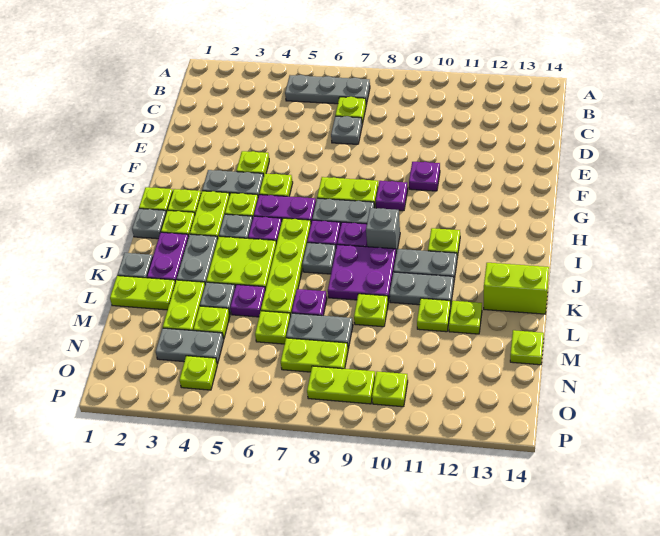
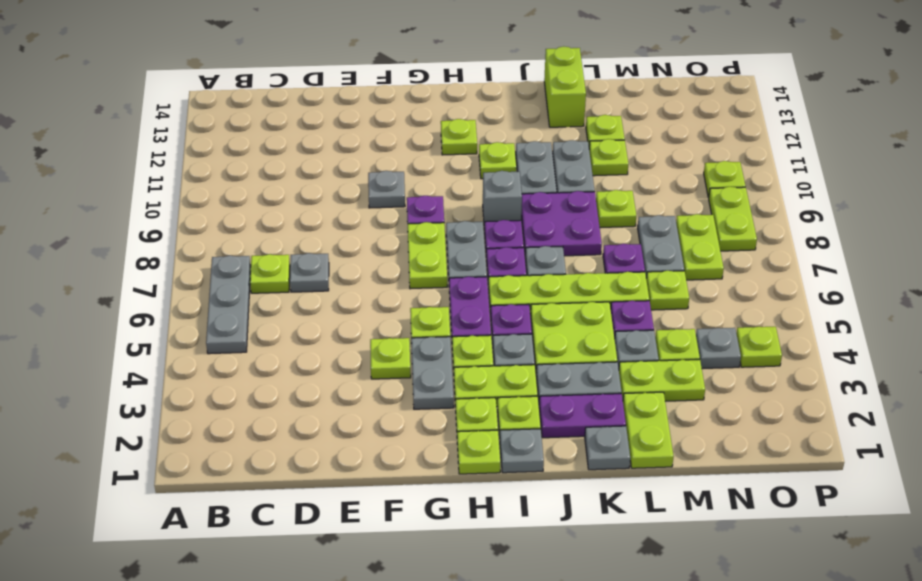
purple 1x1 plate [409,162,440,191] -> grey 1x1 plate [368,171,405,208]
lime 1x1 plate [510,330,544,365] -> lime 1x1 plate moved to [441,119,477,155]
grey 1x2 plate [156,328,224,364] -> grey 1x1 plate [696,328,741,368]

